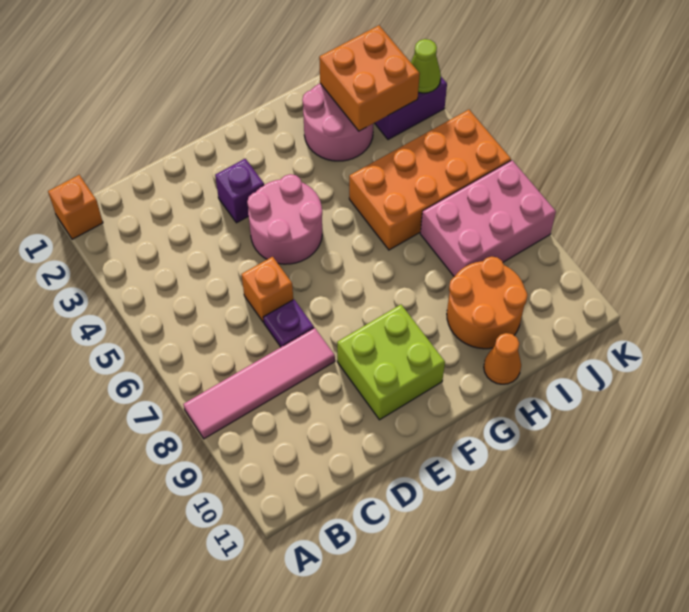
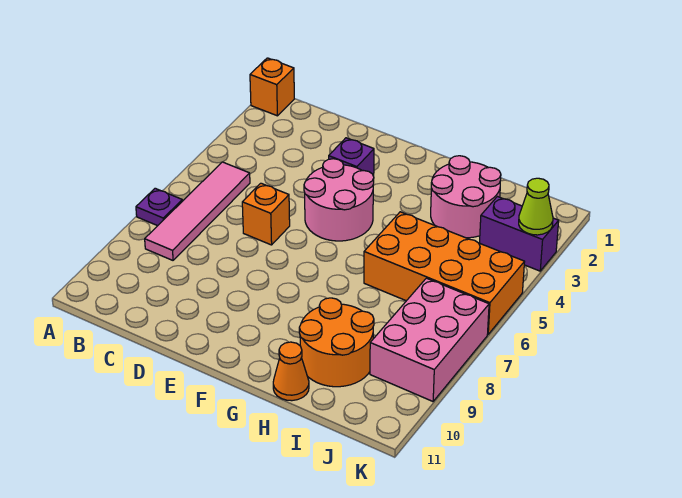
pink 1x4 tile [183,328,335,439] -> pink 1x4 tile turned to [145,162,250,260]
purple 1x1 plate [263,300,314,347] -> purple 1x1 plate moved to [136,188,182,226]
lime 2x2 brick [337,305,445,420] -> none
orange 2x2 brick [319,25,420,131] -> none
pink 2x3 brick [420,160,556,277] -> pink 2x3 brick turned to [370,278,489,401]

